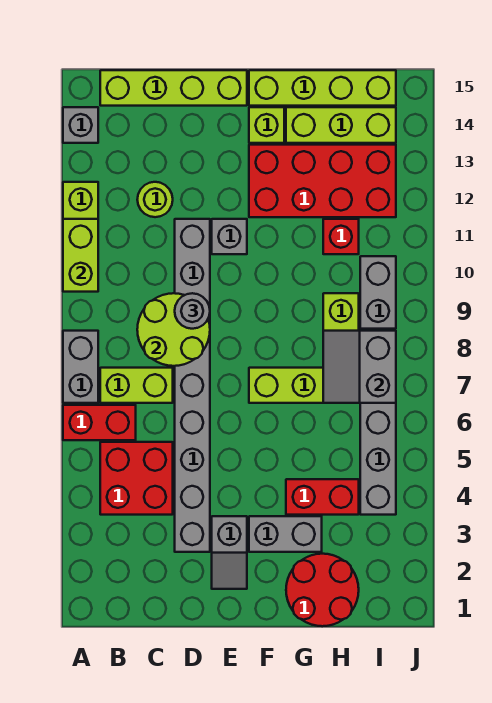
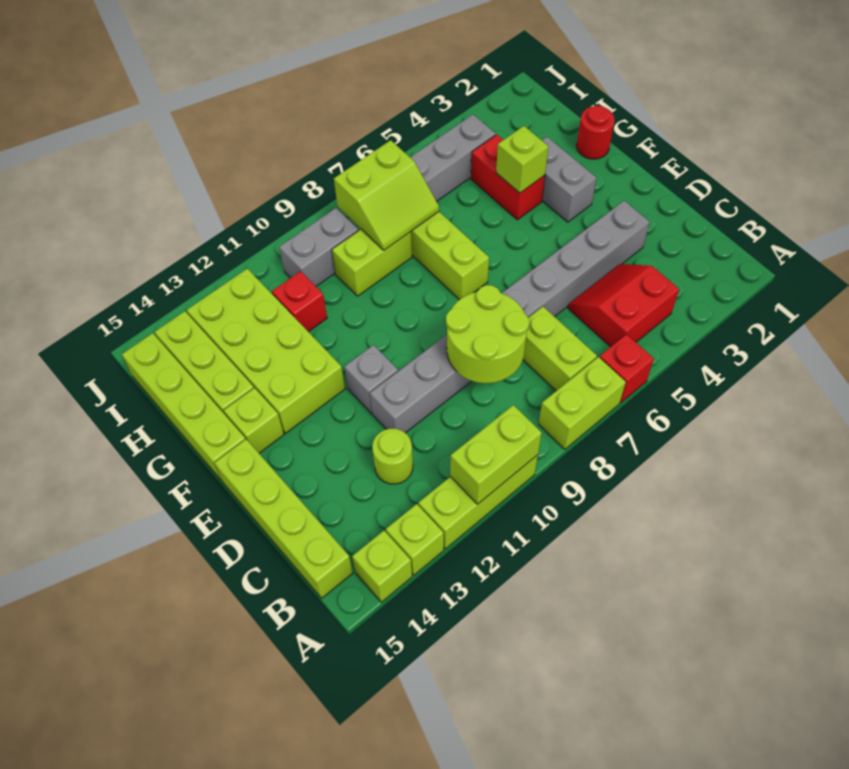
red 1x2 brick [63,405,136,440] -> red 1x1 brick [599,334,654,403]
grey 1x2 brick [63,331,98,403] -> lime 1x2 brick [539,357,626,449]
none -> lime 1x1 brick [386,504,444,575]
grey 1x1 brick [63,107,98,143] -> lime 1x1 brick [352,531,412,602]
red 2x2 brick [100,442,173,515] -> red 2x2 slope [568,264,679,347]
grey 1x1 round brick [175,293,210,329] -> none
grey 1x2 slope [212,516,247,589] -> none
red 2x4 brick [249,145,396,217] -> lime 2x4 brick [187,269,345,433]
red 2x2 round brick [286,554,359,626] -> red 1x1 round brick [577,106,614,159]
none -> lime 1x1 brick [496,126,549,193]
grey 2x2 slope [323,331,396,403] -> lime 2x2 slope [334,140,439,250]

